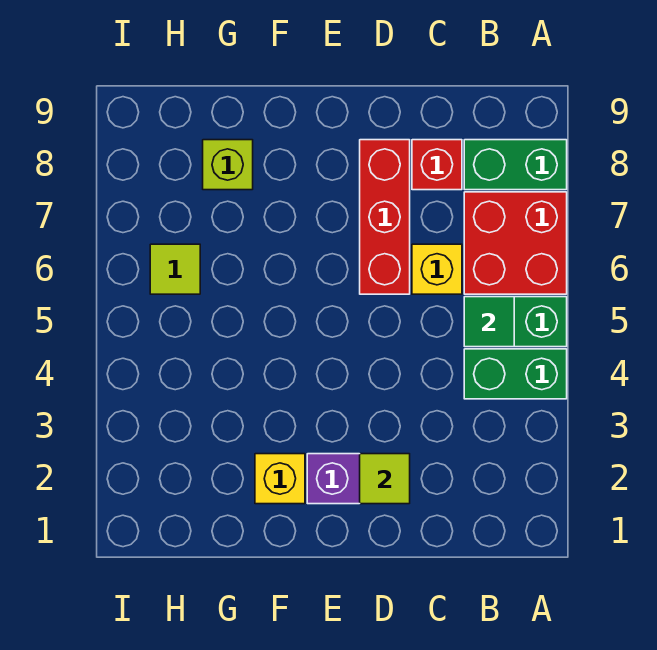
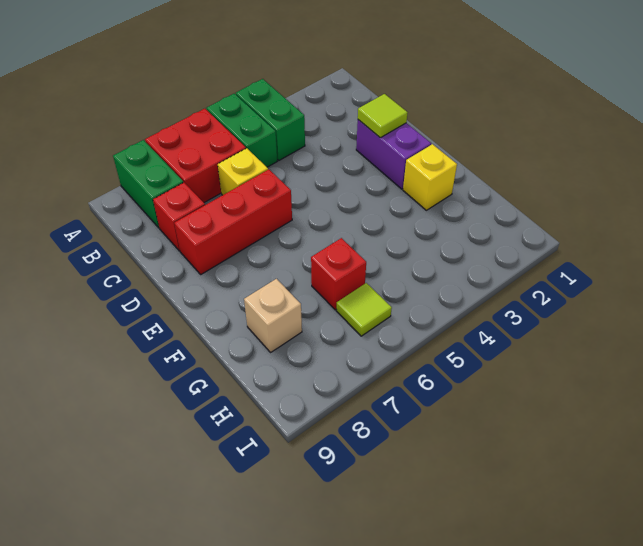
green 1x1 tile [464,297,514,347] -> none
none -> red 1x1 brick [311,238,366,310]
lime 1x1 brick [203,140,253,190] -> tan 1x1 brick [244,279,302,352]

